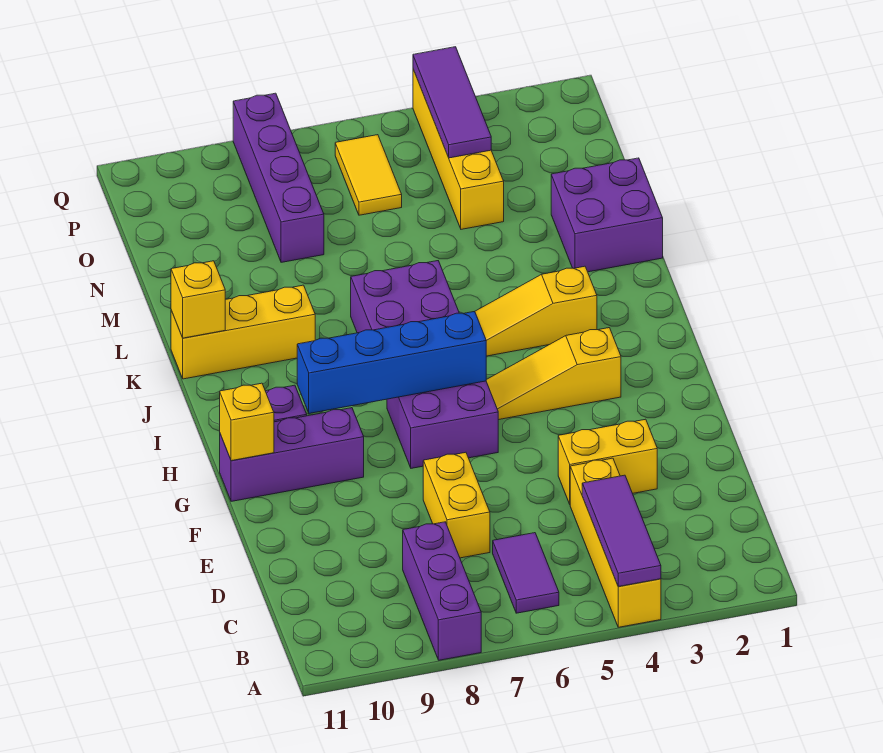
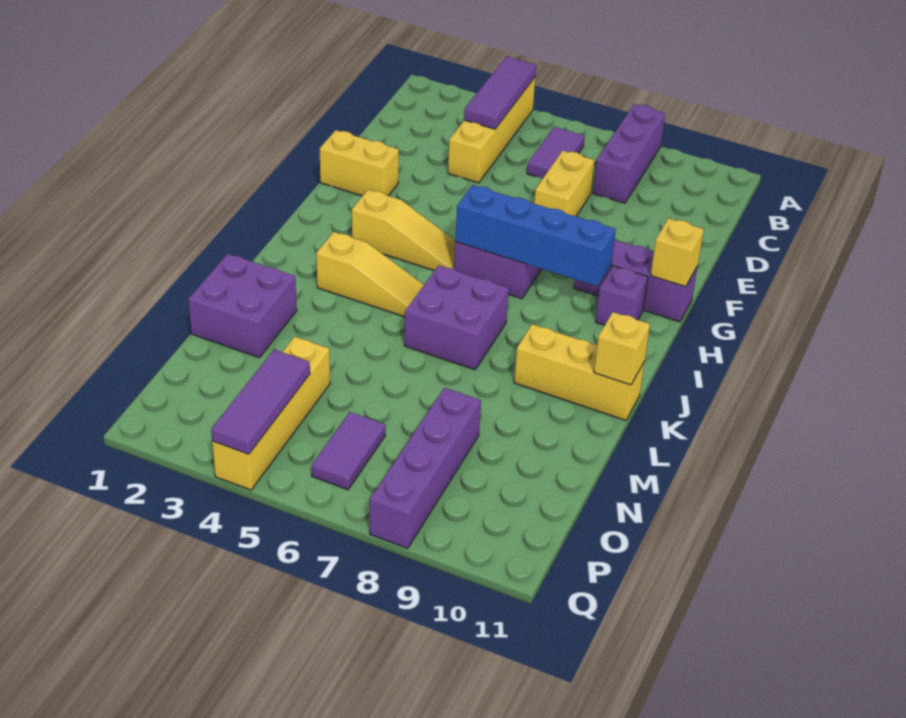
yellow 1x2 brick [558,419,657,504] -> yellow 1x2 brick moved to [320,130,399,196]
yellow 1x2 tile [335,135,402,215] -> purple 1x2 tile [311,412,386,490]

